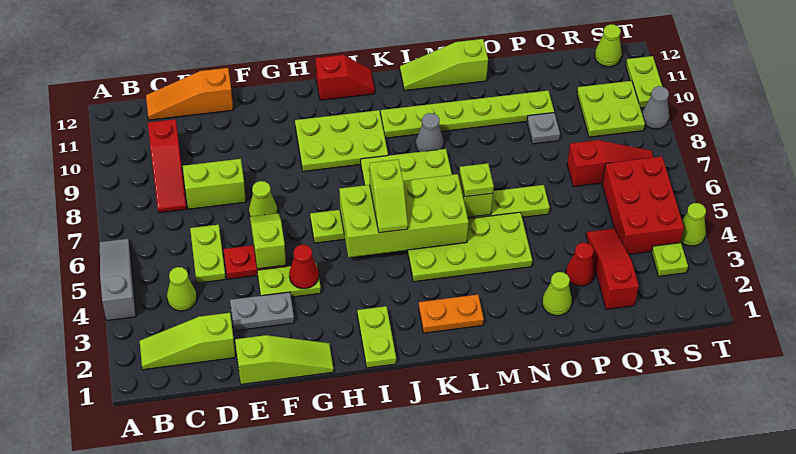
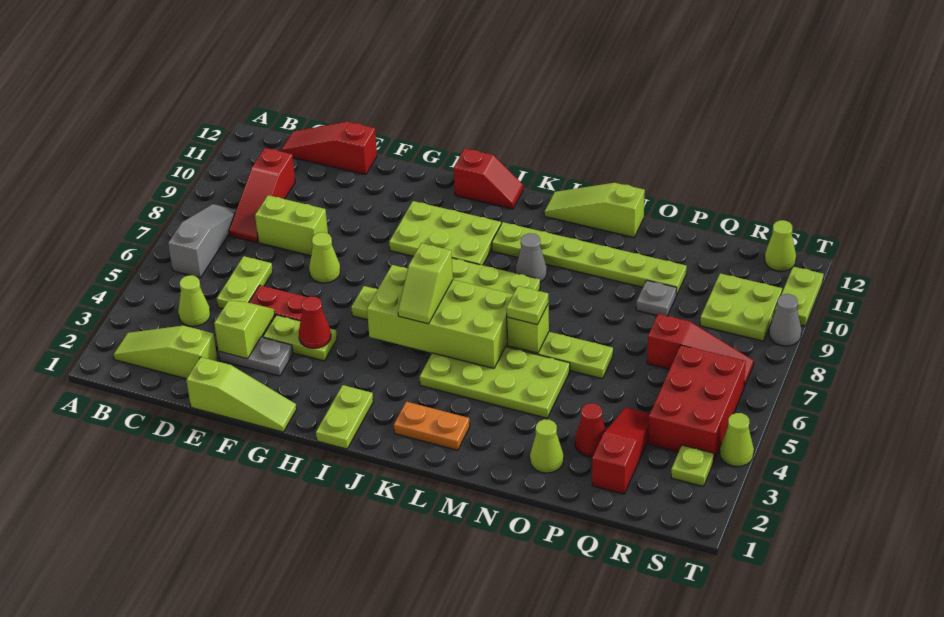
grey 1x3 slope [100,239,136,321] -> grey 1x3 slope moved to [168,204,236,278]
orange 1x3 slope [146,68,233,120] -> red 1x3 slope [281,122,377,175]
lime 1x2 slope [250,213,286,269] -> lime 1x2 slope moved to [214,301,275,359]

